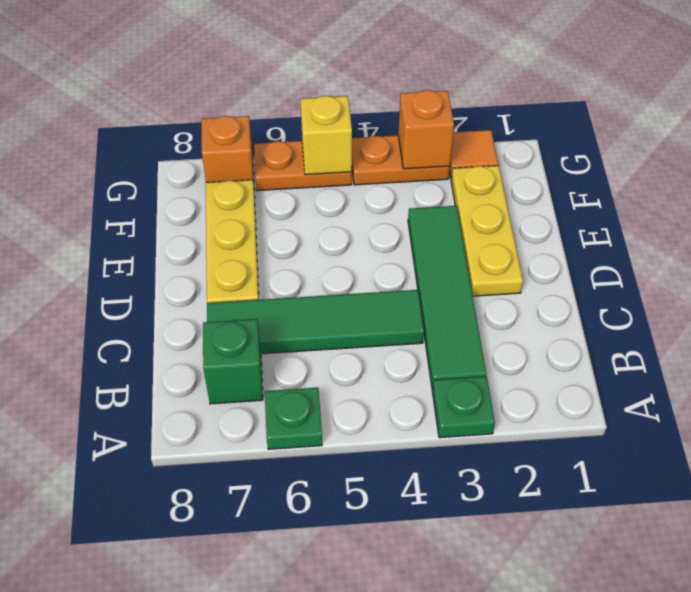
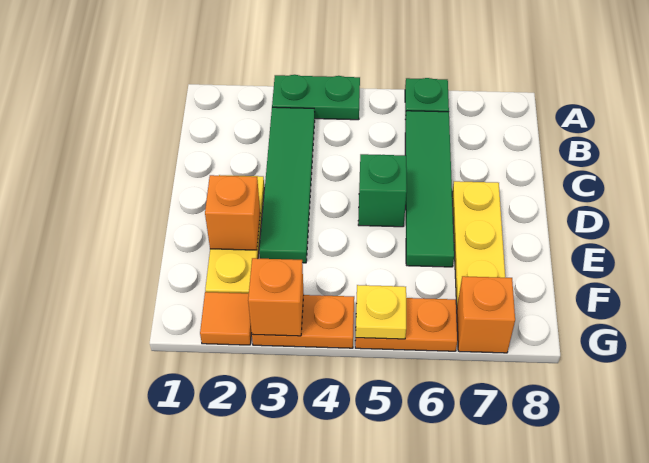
green 1x1 plate [432,376,495,438] -> green 1x2 plate [272,75,360,120]
green 1x1 brick [203,319,263,404] -> green 1x1 brick moved to [358,154,407,227]
green 1x4 tile [207,290,424,354] -> green 1x4 tile turned to [405,111,454,267]
none -> orange 1x1 brick [205,175,260,250]
yellow 1x1 brick [300,96,352,175] -> yellow 1x1 plate [356,285,406,339]

